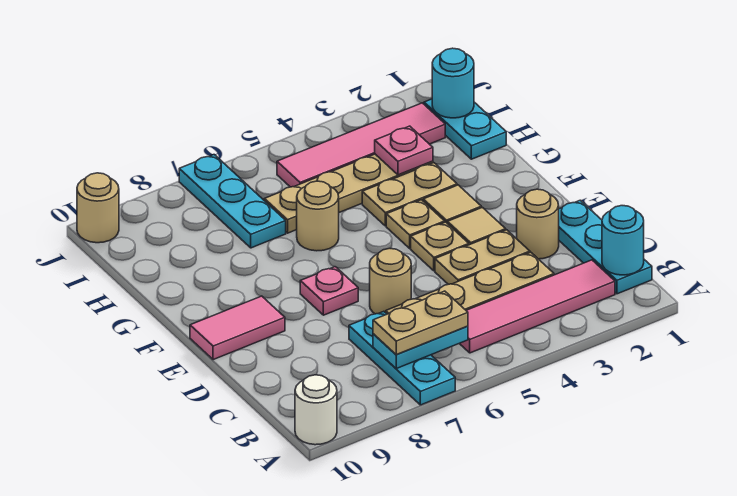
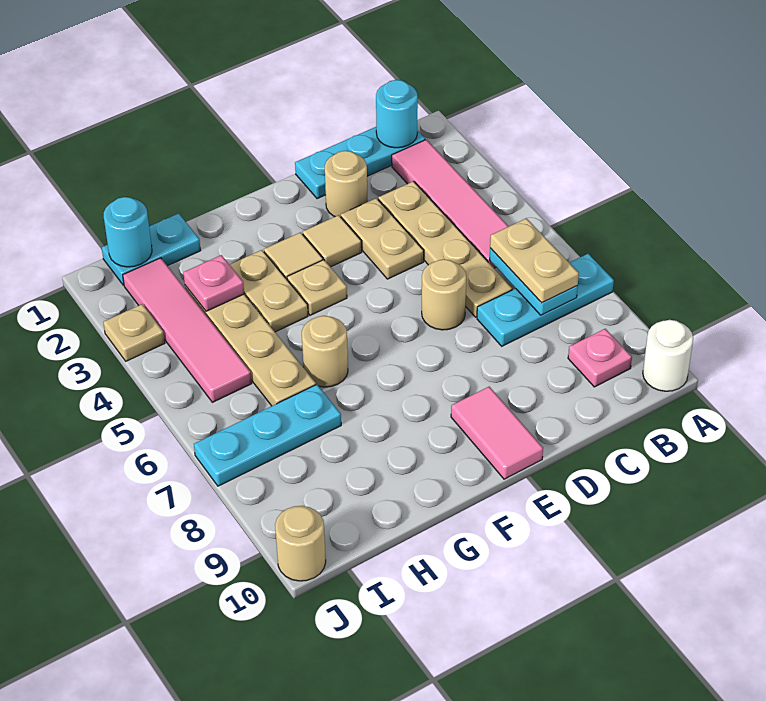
tan 1x1 plate [411,222,469,271] -> tan 1x1 plate moved to [103,304,165,361]
pink 1x1 plate [300,267,358,315] -> pink 1x1 plate moved to [568,329,632,387]

